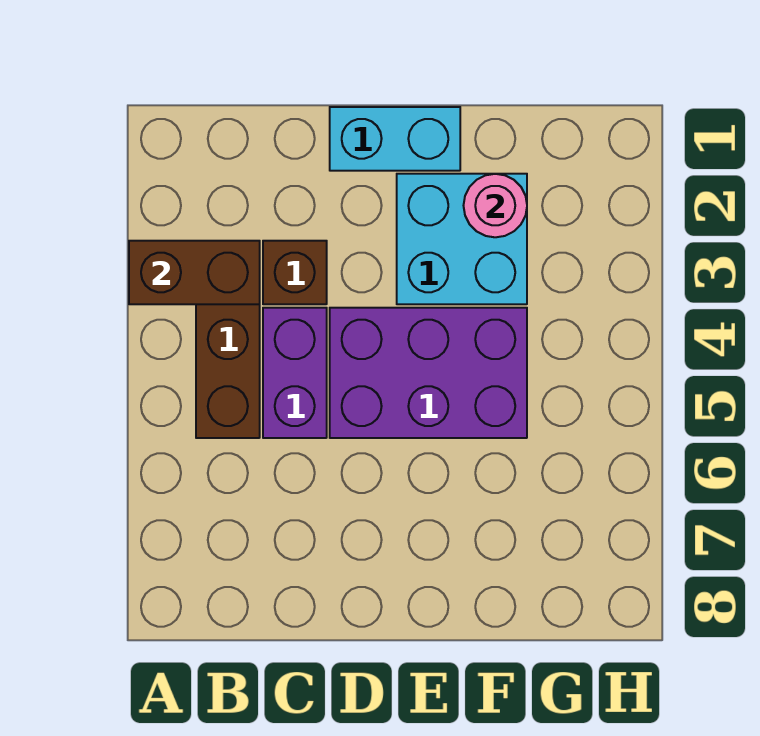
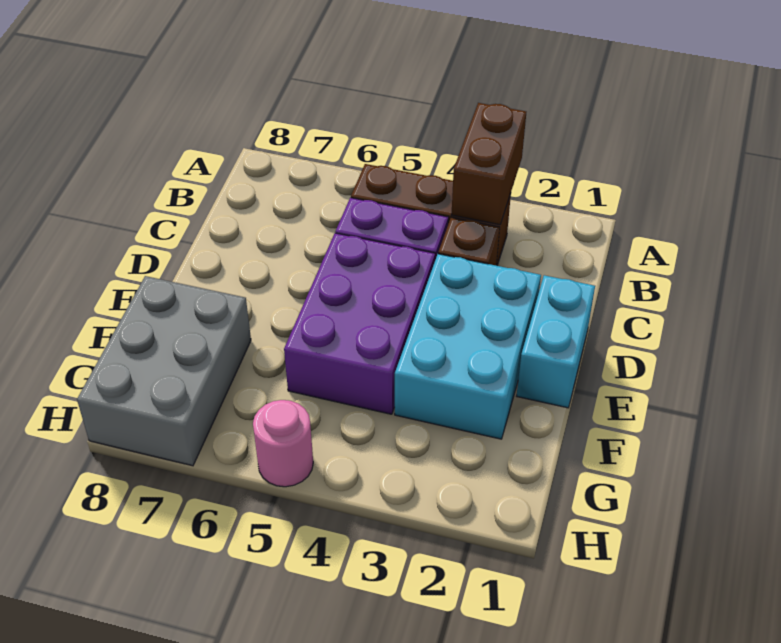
cyan 2x2 brick [397,174,527,304] -> cyan 2x3 brick [395,254,541,439]
pink 1x1 round brick [464,174,527,237] -> pink 1x1 round brick moved to [253,400,313,487]
none -> grey 2x3 brick [77,276,251,466]

